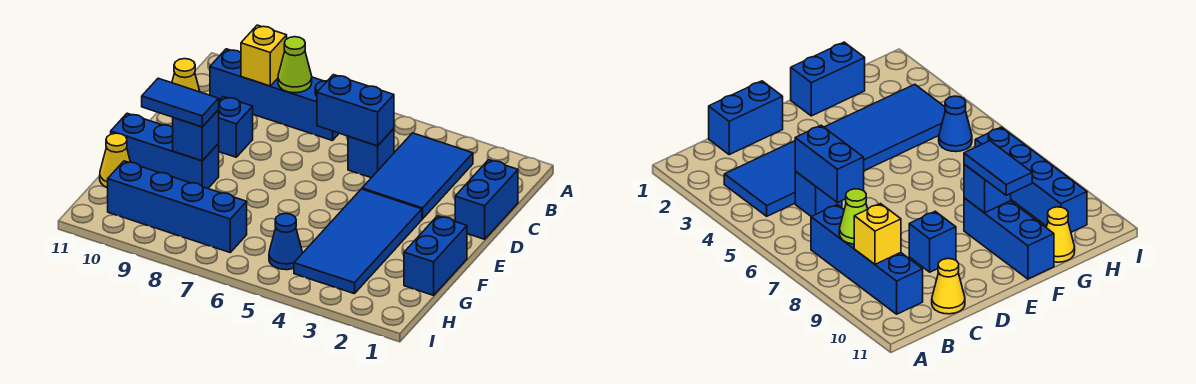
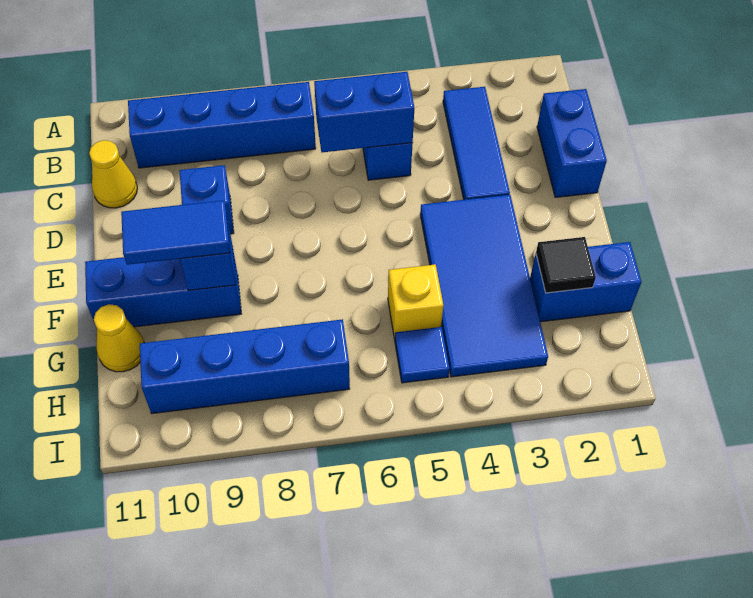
blue 2x3 tile [362,133,473,219] -> blue 1x3 tile [443,87,510,200]
lime 1x1 cone [278,37,312,93] -> none
yellow 1x1 brick [241,25,287,86] -> yellow 1x1 brick moved to [388,264,443,339]
blue 1x2 brick [404,216,467,295] -> blue 1x2 brick turned to [530,242,641,322]
none -> black 1x1 tile [536,237,596,293]
blue 1x1 cone [269,214,303,270] -> blue 1x1 tile [395,327,449,383]

